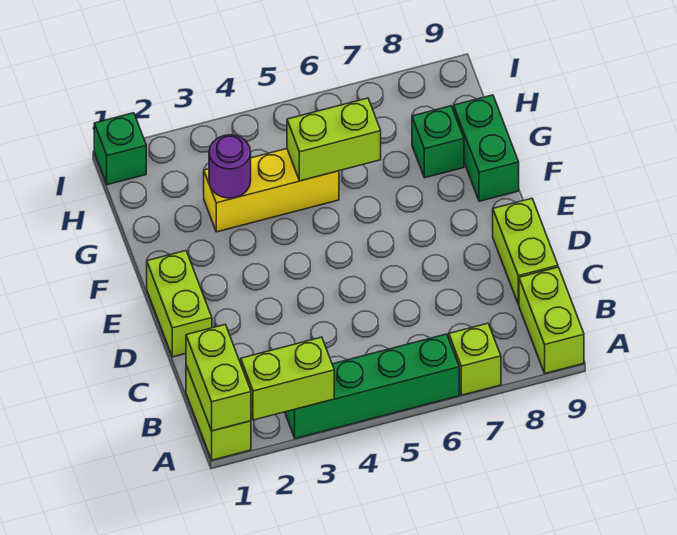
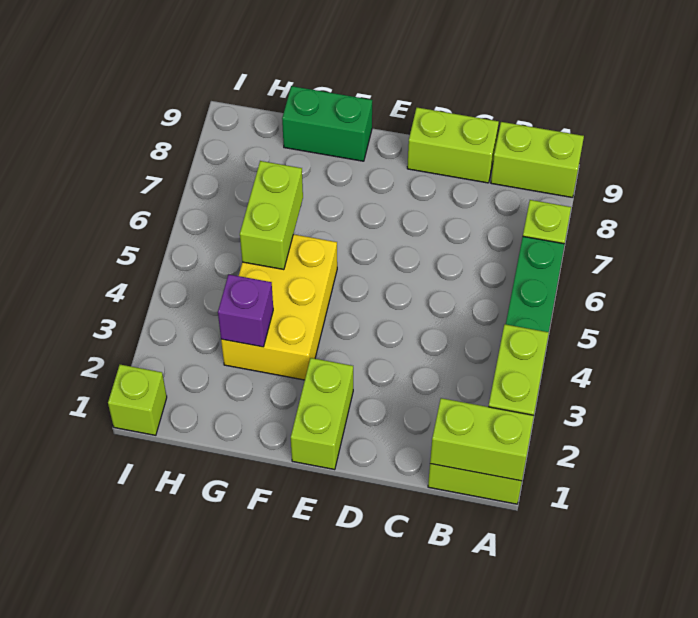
lime 1x2 brick [147,251,212,357] -> lime 1x2 brick turned to [291,358,353,470]
yellow 1x3 brick [204,149,339,232] -> yellow 2x3 brick [221,234,337,380]
purple 1x1 round brick [209,135,251,198] -> purple 1x1 brick [218,275,273,347]
green 1x1 brick [412,106,464,178] -> none
green 1x1 brick [94,113,146,185] -> lime 1x1 brick [108,365,167,435]

